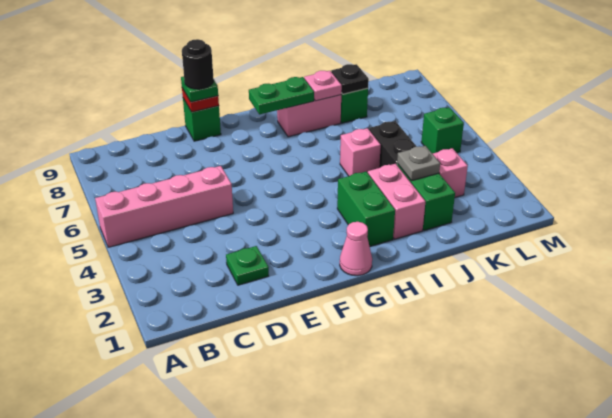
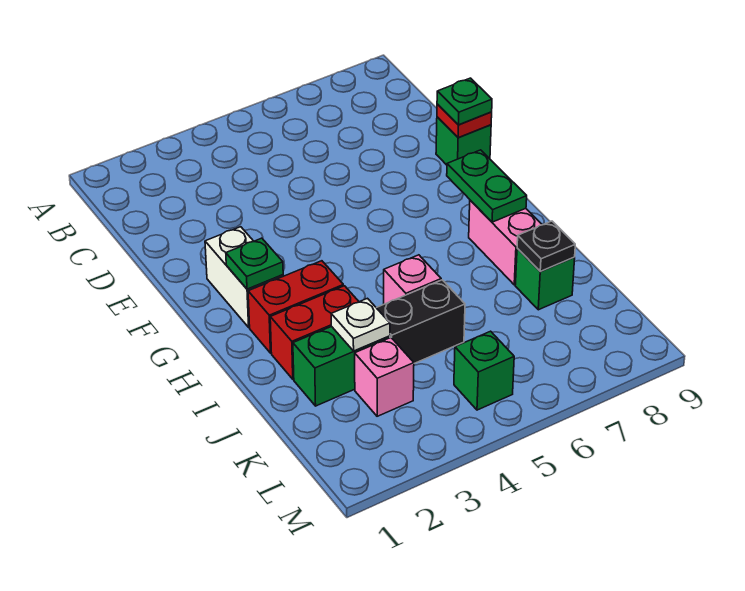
pink 1x4 brick [95,166,233,247] -> none
green 1x1 plate [226,246,269,285] -> green 1x1 plate moved to [226,238,283,289]
black 1x1 round brick [182,39,214,89] -> none
none -> white 1x2 brick [205,227,283,327]
pink 1x1 cone [340,222,372,276] -> none
green 1x2 brick [337,172,395,246] -> red 1x2 brick [248,261,343,353]
pink 1x2 brick [368,164,425,239] -> red 1x2 brick [270,286,359,379]
pink 1x1 plate [304,71,342,101] -> none
grey 1x1 plate [397,146,440,181] -> white 1x1 plate [331,298,390,351]

